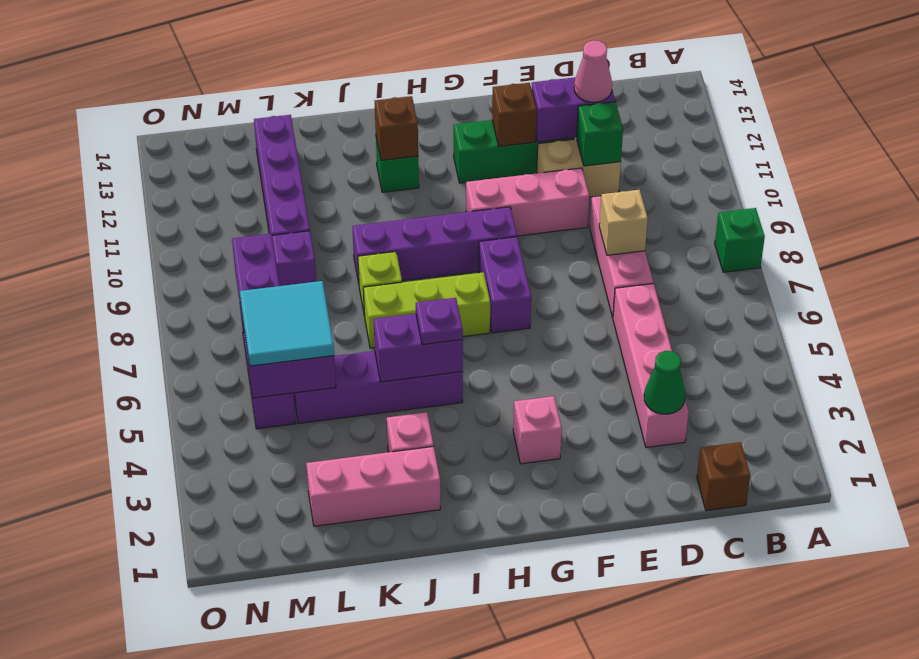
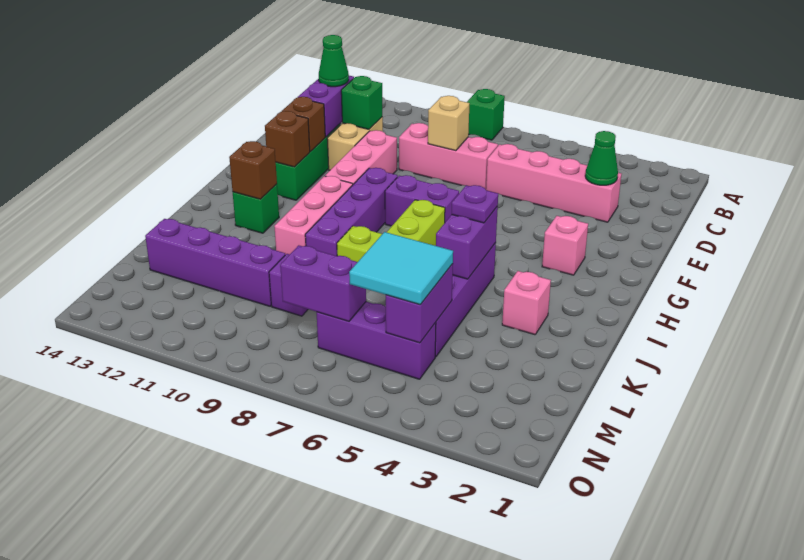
brown 1x1 brick [697,442,750,511] -> brown 1x1 brick moved to [265,111,310,167]
pink 1x1 cone [574,40,612,102] -> green 1x1 cone [319,35,349,87]
pink 1x3 brick [306,446,440,526] -> pink 1x3 brick moved to [274,176,353,255]

